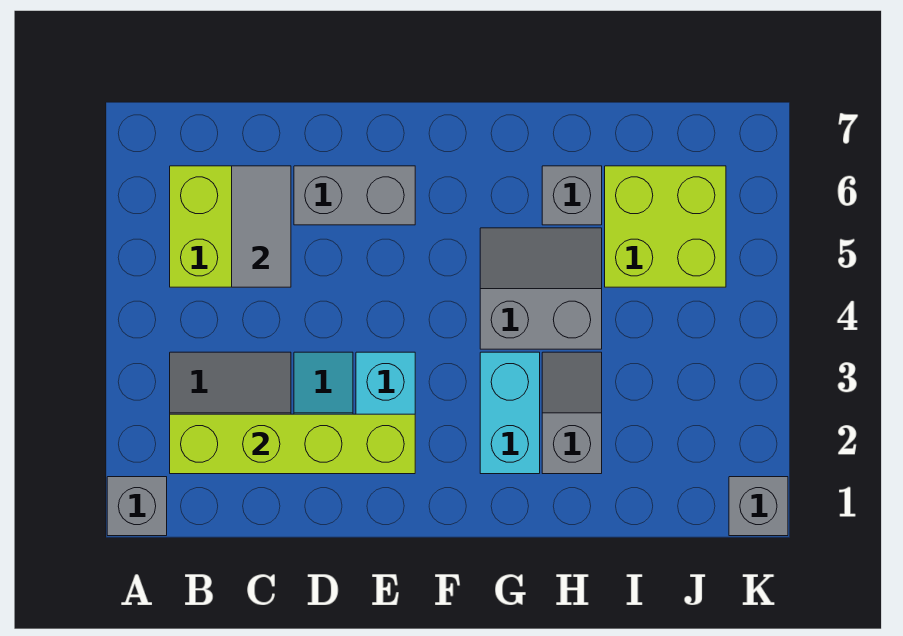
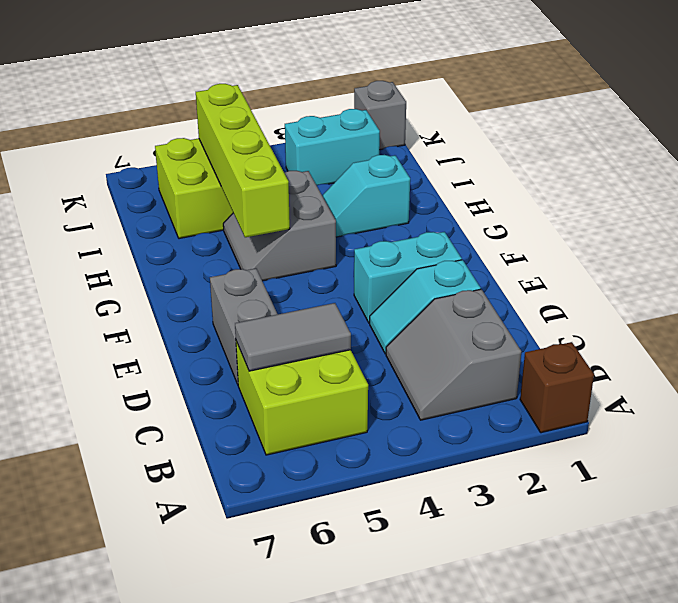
grey 1x1 brick [107,477,167,536] -> brown 1x1 brick [520,342,594,433]
lime 1x4 brick [170,414,415,474] -> lime 1x4 brick moved to [196,84,290,237]
cyan 1x2 brick [480,352,540,474] -> cyan 1x2 brick moved to [285,109,380,185]
grey 1x2 slope [542,352,602,474] -> cyan 1x2 slope [322,155,410,237]
grey 1x1 brick [542,166,602,225] -> none

